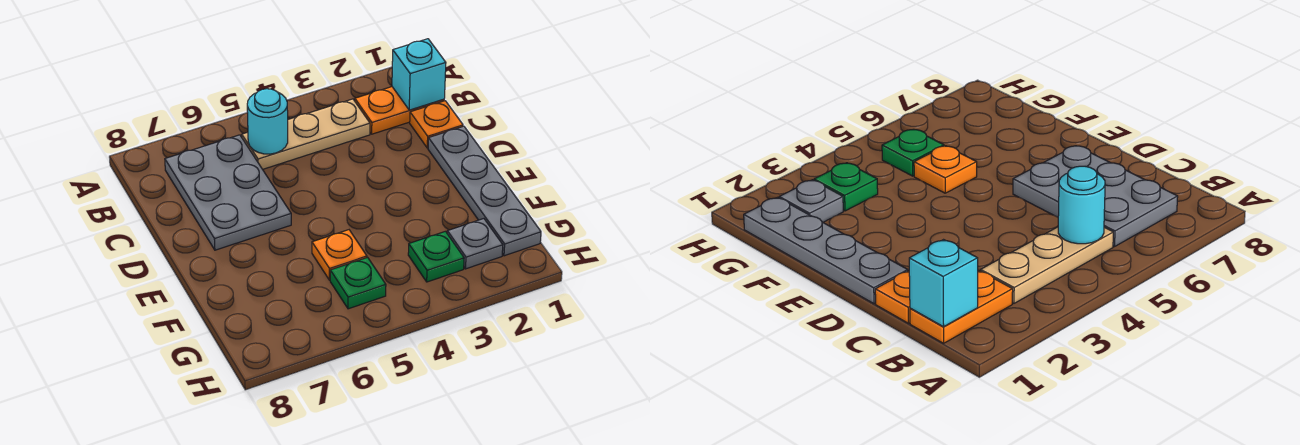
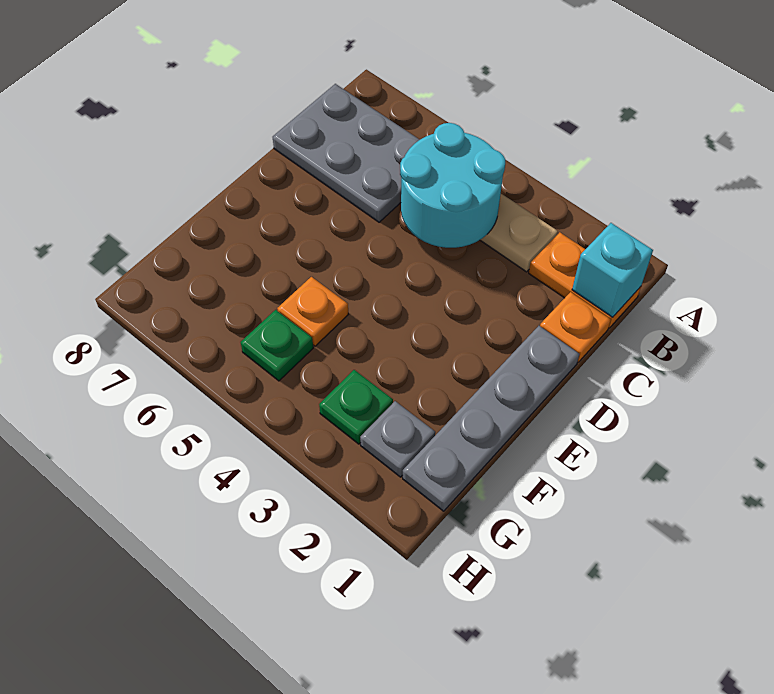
cyan 1x1 round brick [247,89,288,154] -> cyan 2x2 round brick [400,123,505,248]
grey 2x3 plate [165,135,291,250] -> grey 2x3 plate turned to [273,84,420,222]

